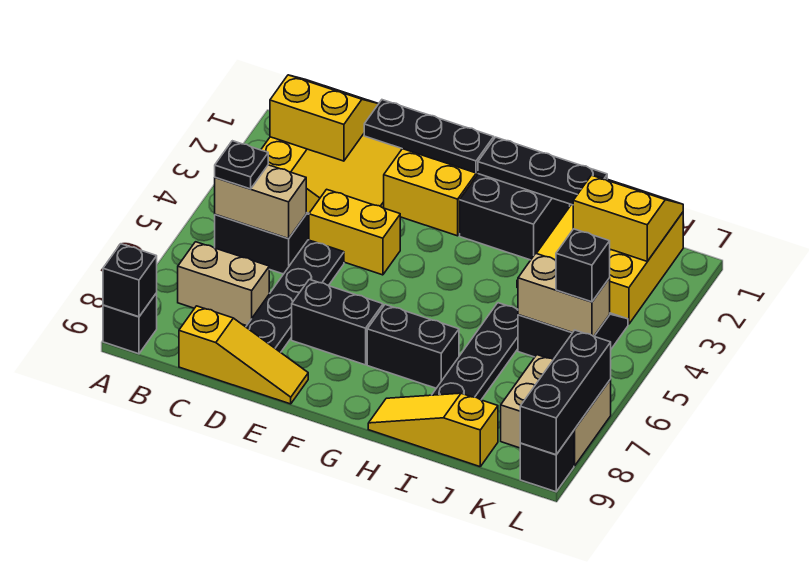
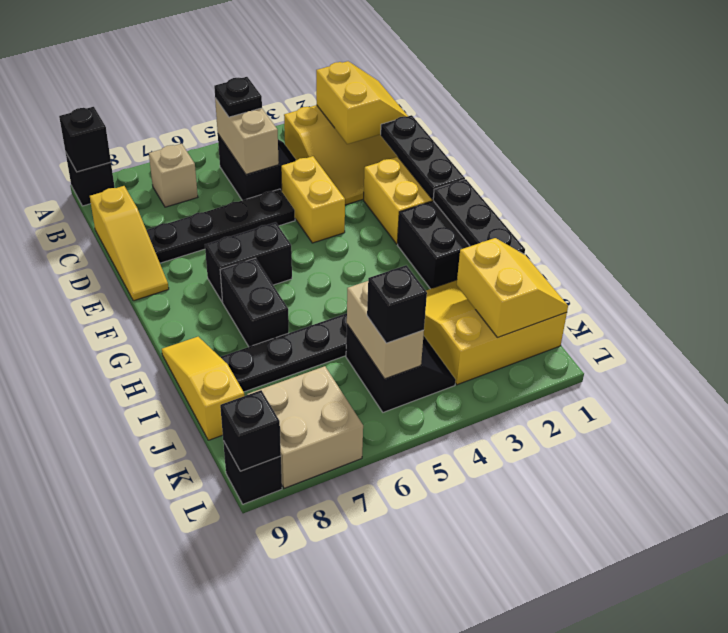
tan 1x2 brick [178,242,269,326] -> tan 1x1 brick [149,144,198,207]
black 1x2 brick [292,279,383,365] -> black 1x2 brick turned to [205,222,292,302]
black 1x3 brick [520,330,611,455] -> black 1x1 brick [220,390,281,471]

